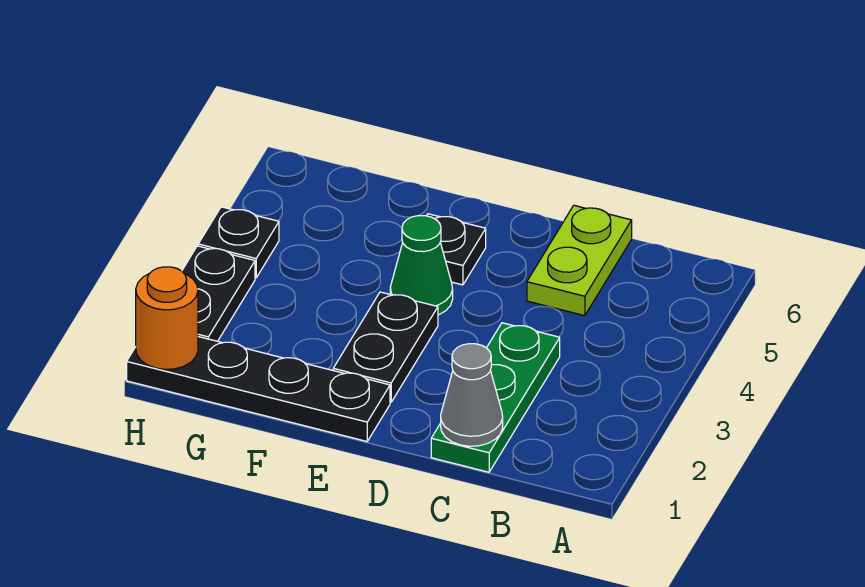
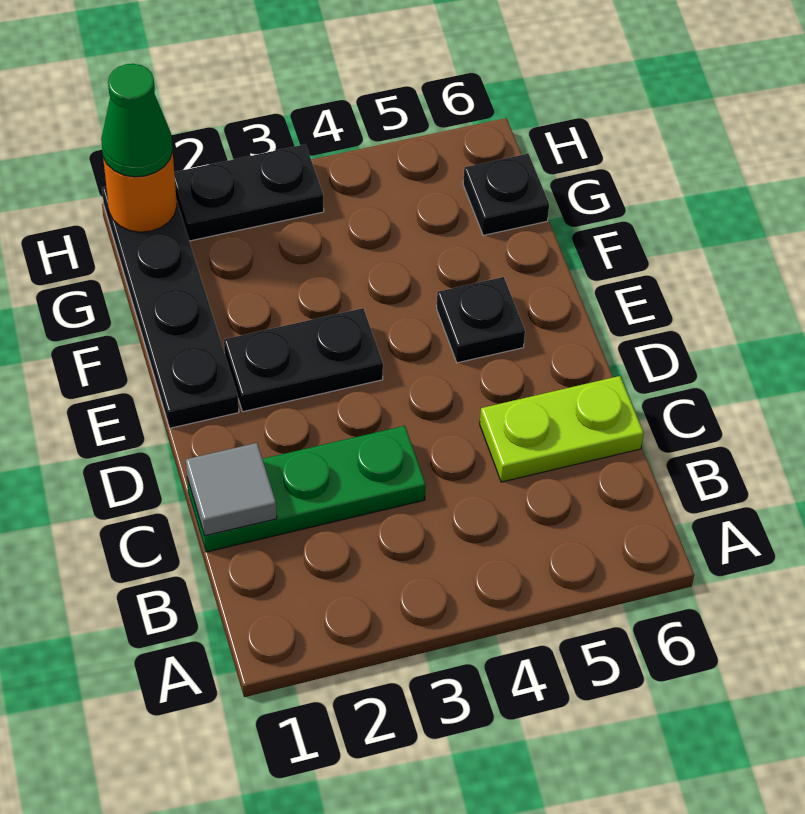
grey 1x1 cone [441,344,503,446] -> grey 1x1 tile [186,443,277,536]
green 1x1 cone [390,216,453,315] -> green 1x1 cone moved to [101,64,173,177]
black 1x1 plate [198,207,279,278] -> black 1x1 plate moved to [463,154,549,235]

